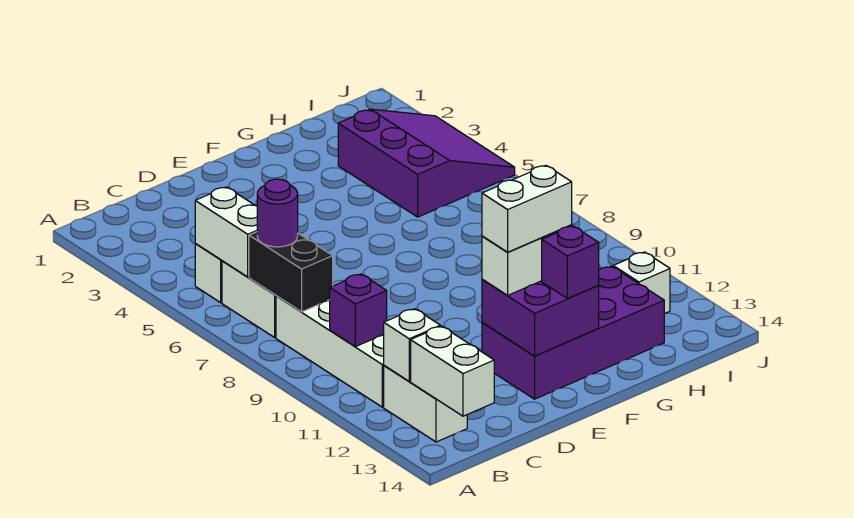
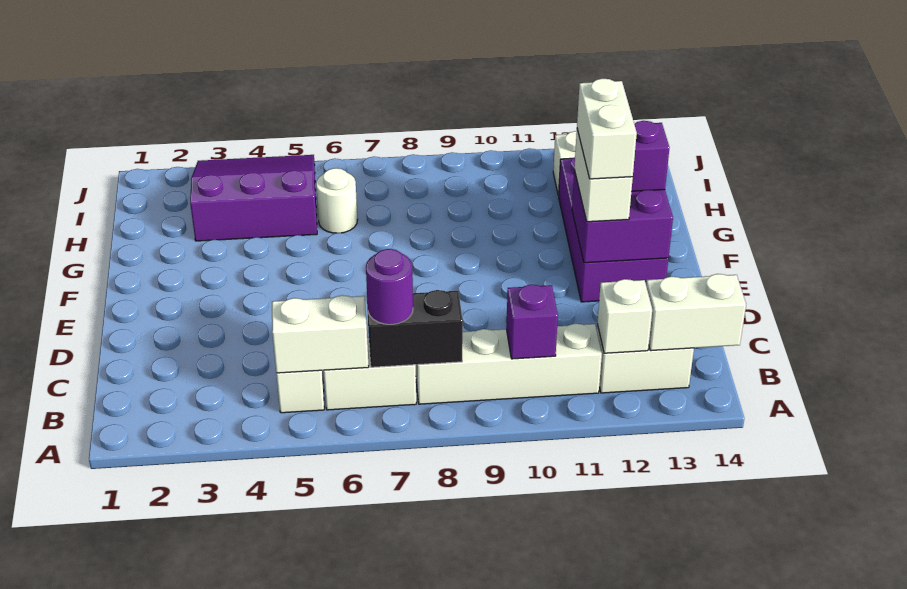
none -> white 1x1 round brick [316,168,358,233]

